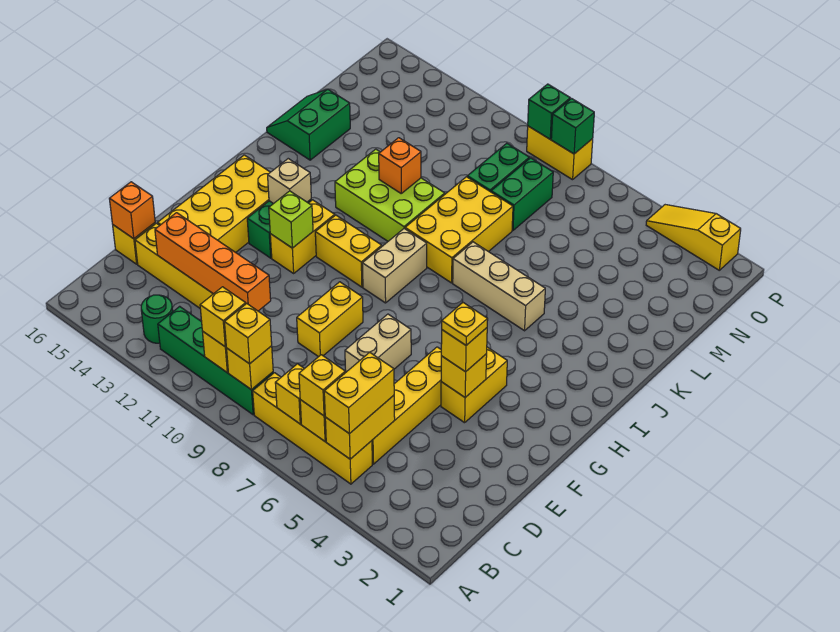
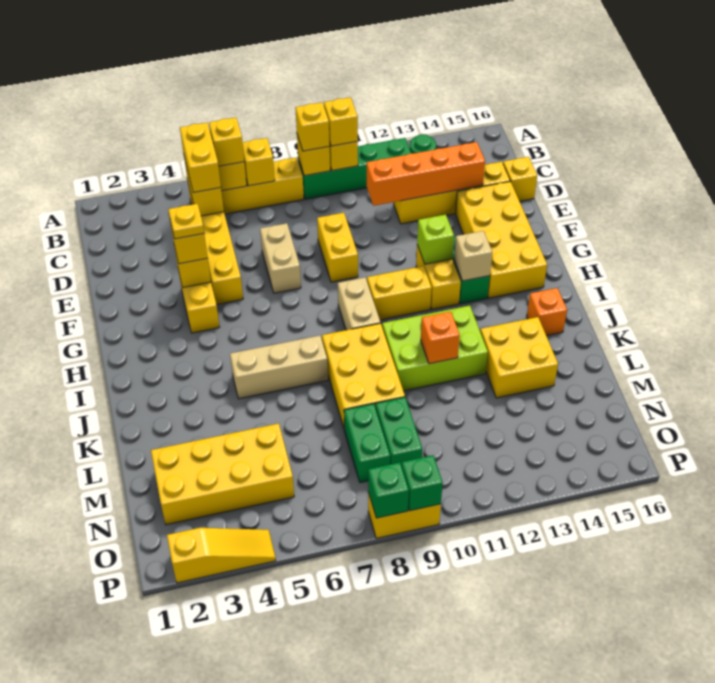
orange 1x1 brick [109,182,155,239] -> orange 1x1 brick moved to [527,288,567,336]
none -> yellow 2x2 brick [480,317,558,398]
green 2x2 slope [267,89,350,160] -> none
none -> yellow 2x4 brick [151,423,294,525]

